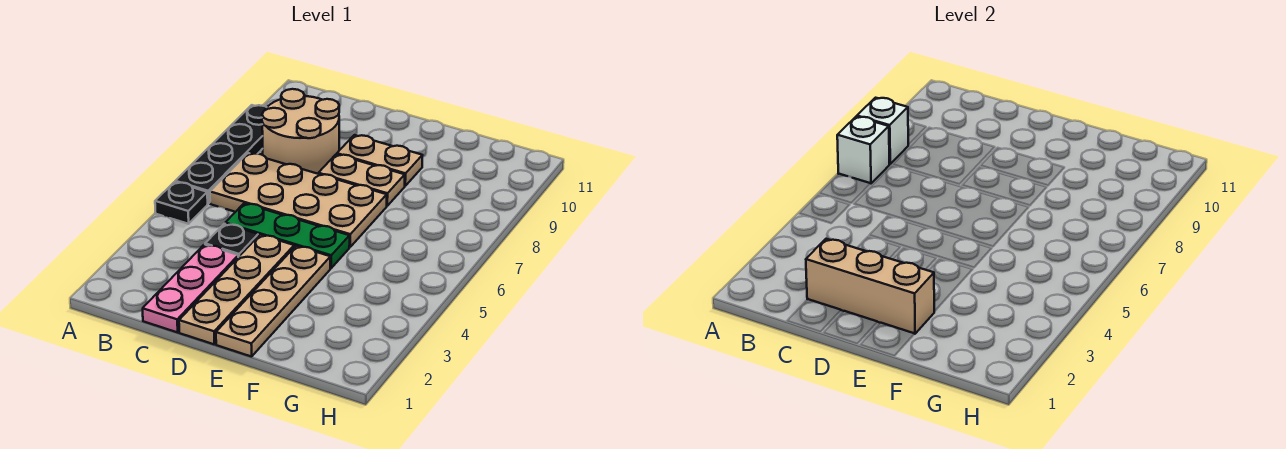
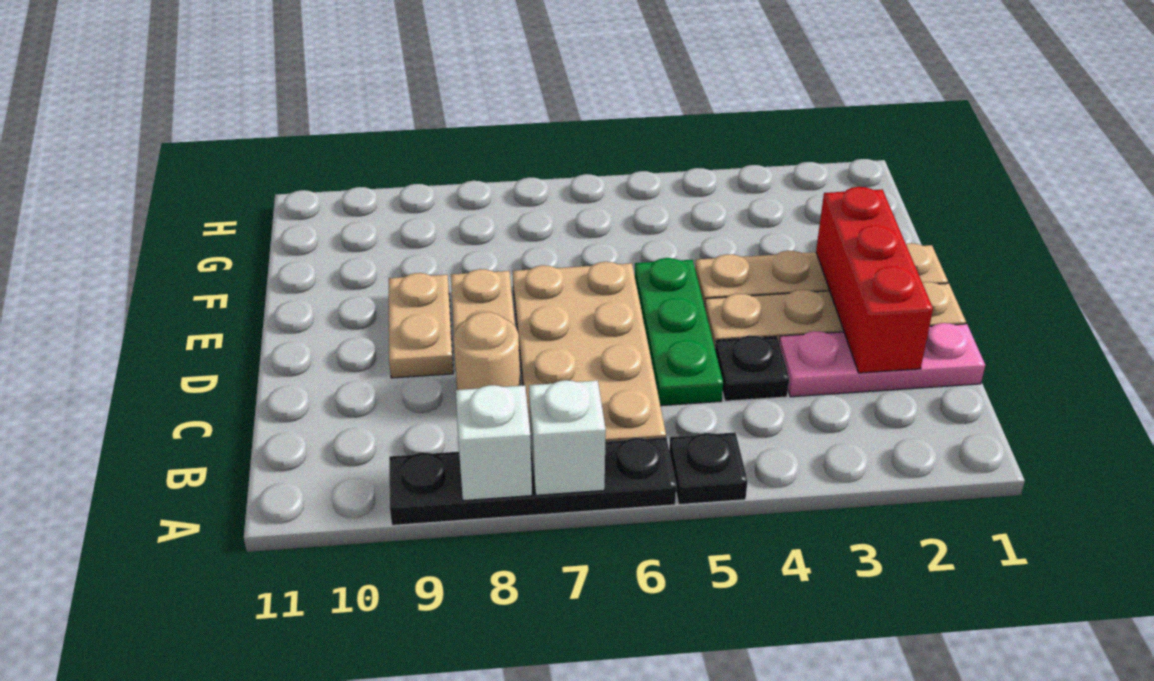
tan 2x2 round brick [262,89,339,174] -> tan 1x1 round brick [453,312,520,390]
tan 1x3 brick [806,239,934,334] -> red 1x3 brick [816,187,933,373]

